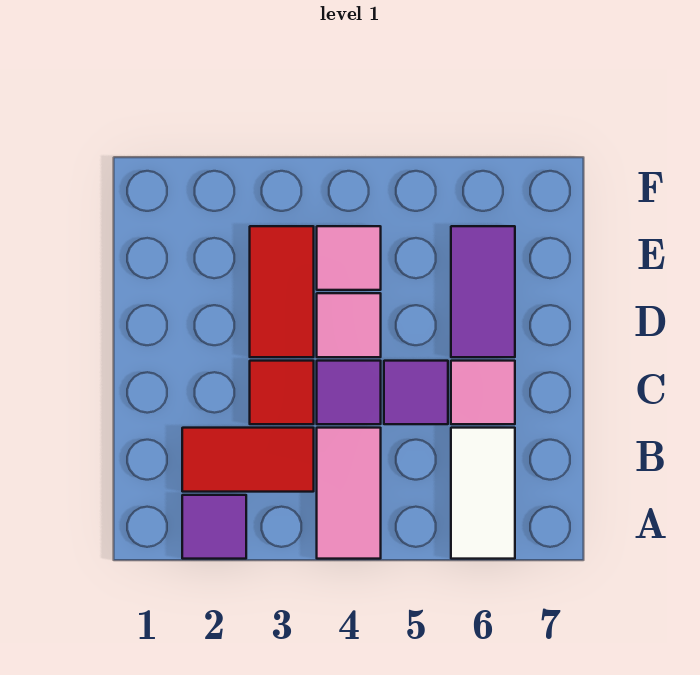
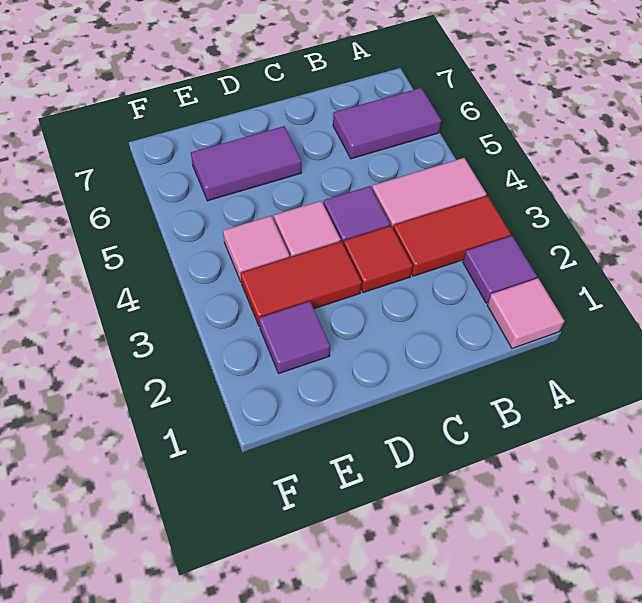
white 1x2 tile [451,428,515,559] -> purple 1x2 tile [333,88,441,159]
red 1x2 tile [182,428,314,492] -> red 1x2 tile turned to [393,196,511,276]
purple 1x1 tile [384,361,448,424] -> purple 1x1 tile moved to [259,301,330,373]
pink 1x1 tile [451,361,515,424] -> pink 1x1 tile moved to [487,278,564,348]

